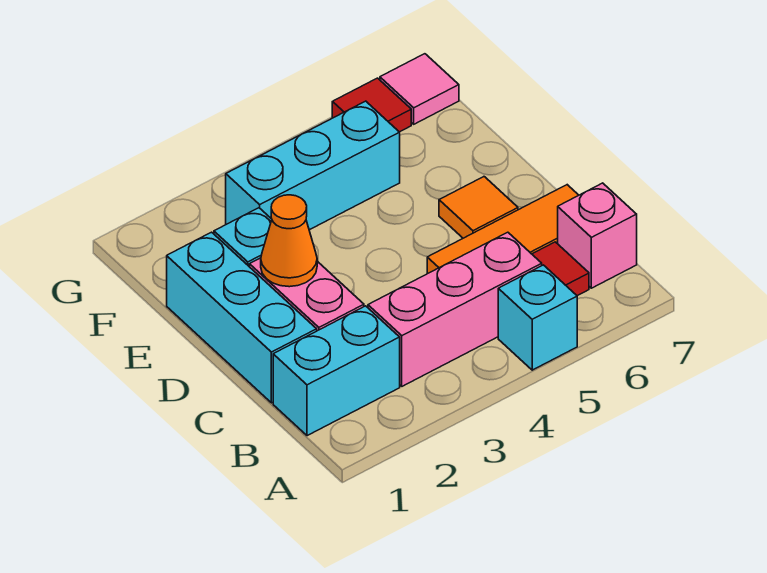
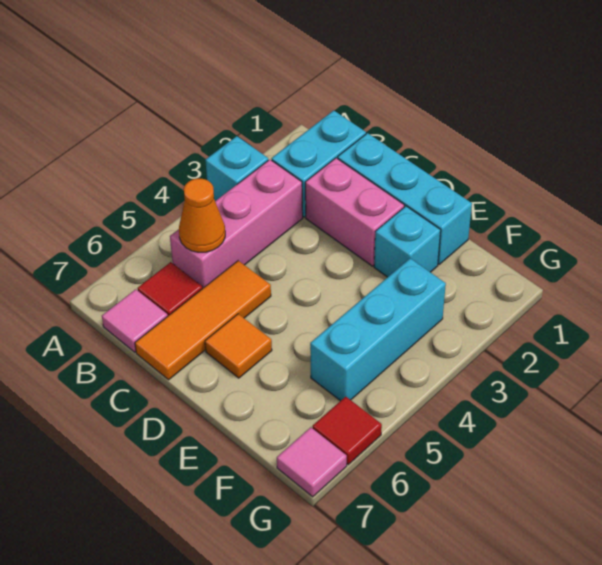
cyan 1x1 brick [498,265,577,370] -> cyan 1x1 brick moved to [205,136,268,201]
pink 1x1 brick [558,183,637,288] -> pink 1x1 tile [102,289,168,352]
orange 1x1 cone [261,195,317,287] -> orange 1x1 cone moved to [179,178,225,252]

